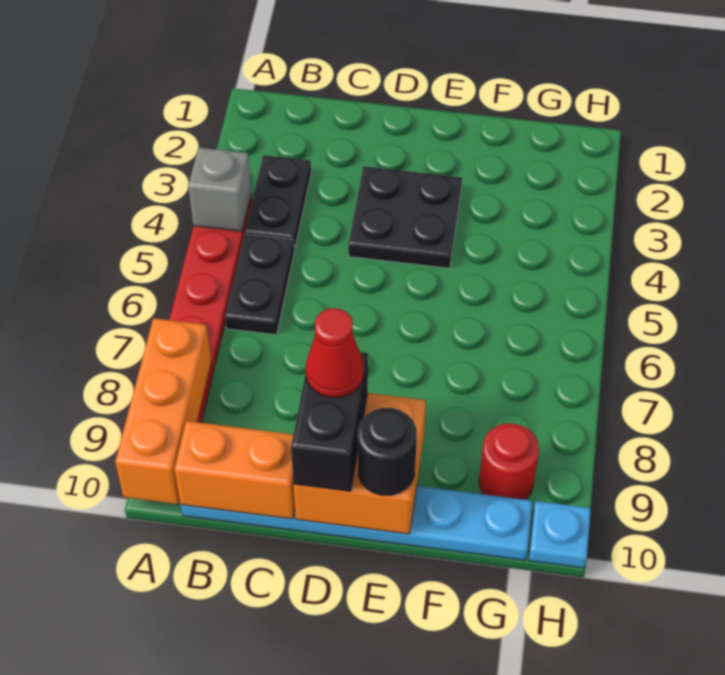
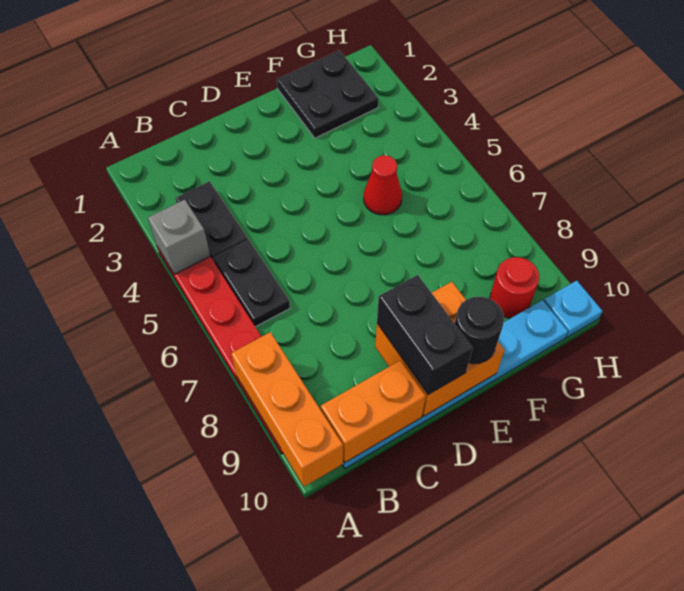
black 2x2 plate [348,166,462,268] -> black 2x2 plate moved to [277,50,379,138]
red 1x1 cone [306,308,364,397] -> red 1x1 cone moved to [364,155,402,215]

